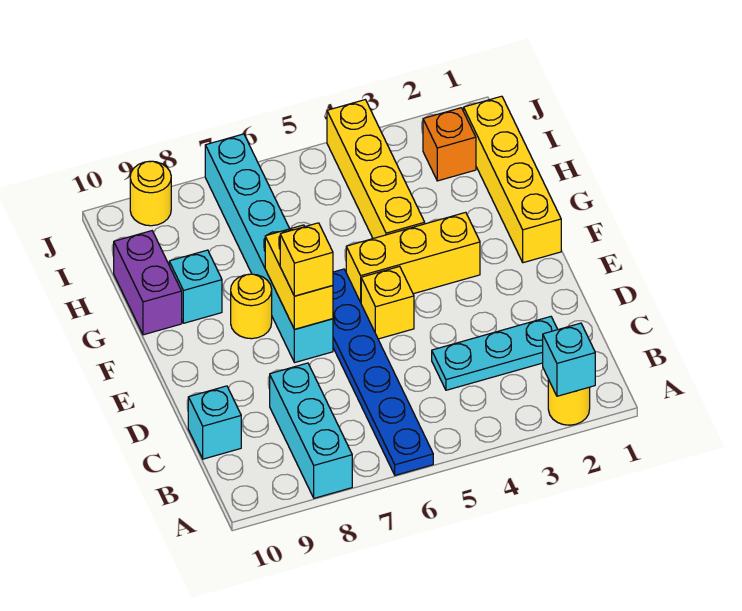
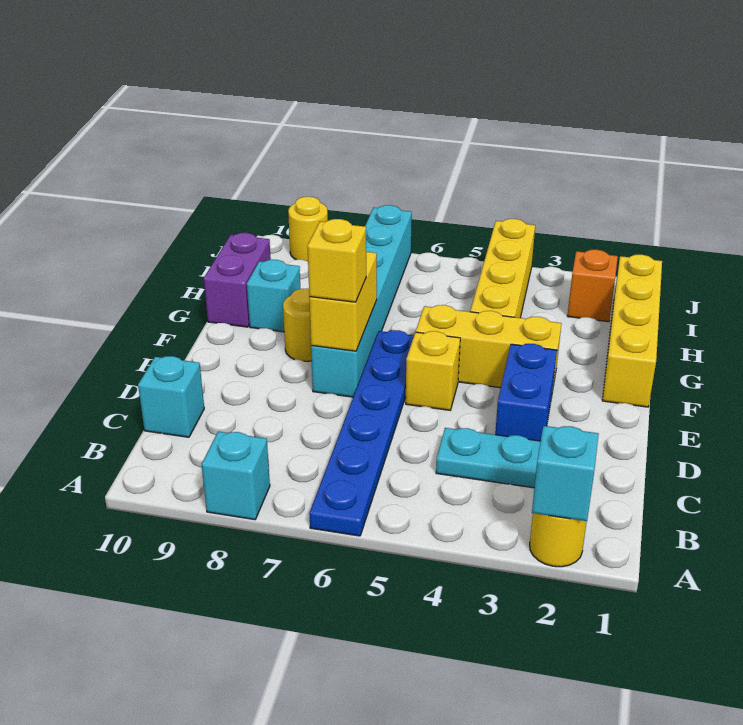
cyan 1x3 brick [270,363,352,498] -> cyan 1x1 brick [202,432,270,520]
none -> blue 1x2 brick [495,344,557,441]

